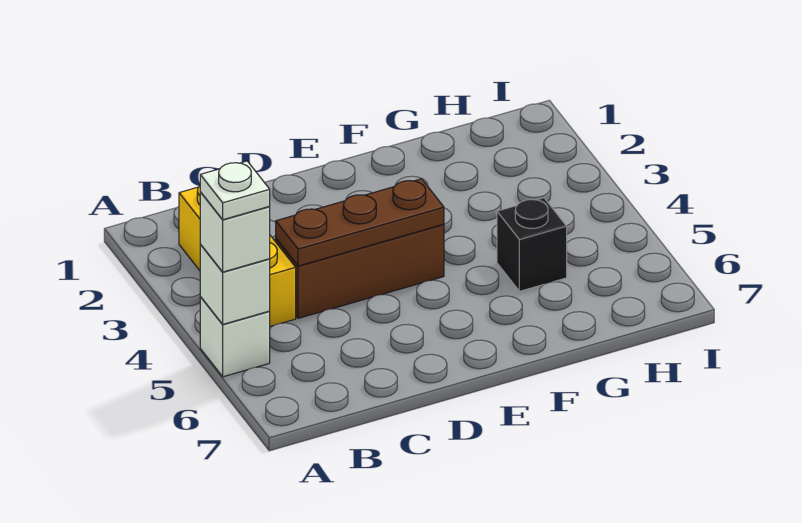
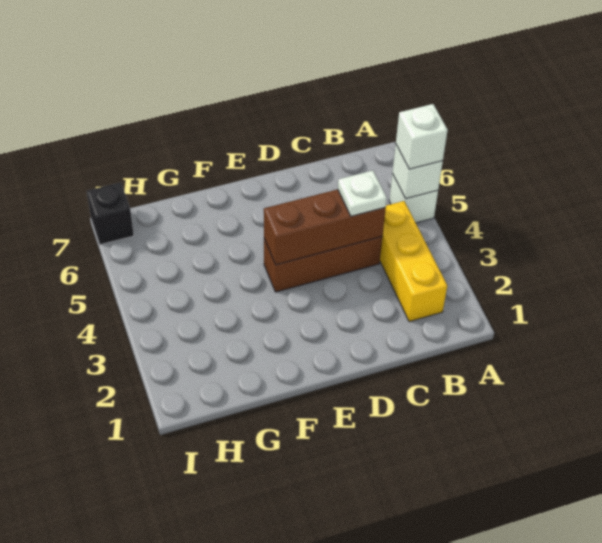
white 1x1 plate [200,161,270,220] -> white 1x1 plate moved to [338,171,387,216]
brown 1x3 plate [276,179,444,266] -> brown 1x3 brick [264,189,386,265]
black 1x1 brick [497,198,567,291] -> black 1x1 brick moved to [87,182,134,245]

